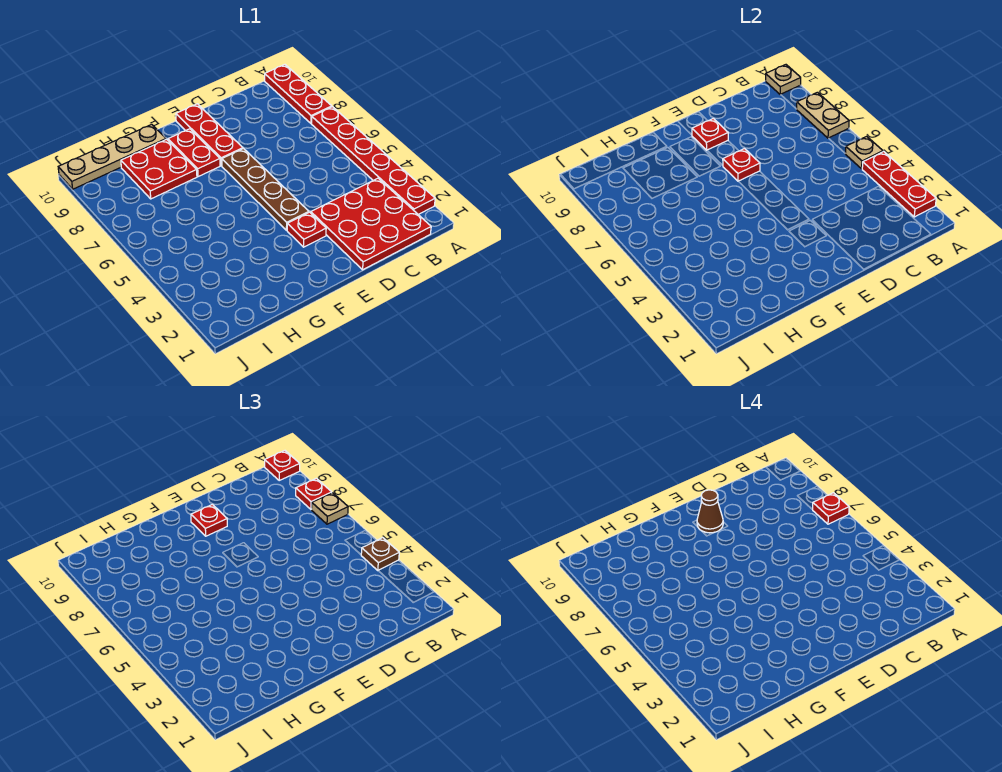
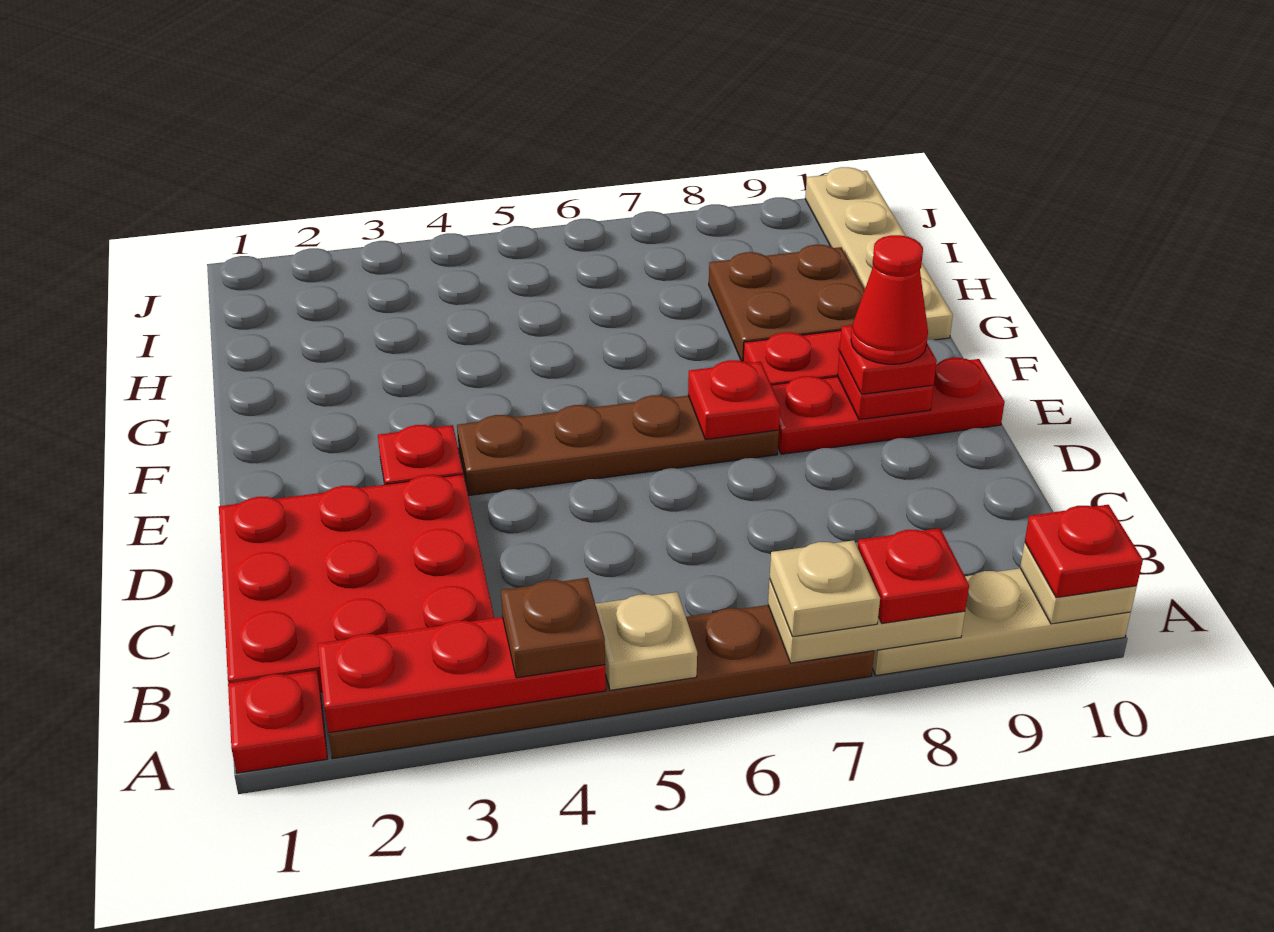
red 1x6 plate [312,107,435,215] -> brown 1x6 plate [328,605,874,759]
red 1x1 plate [813,493,849,524] -> red 1x1 plate moved to [228,670,328,773]
red 1x3 plate [265,65,332,123] -> tan 1x3 plate [872,568,1131,676]
brown 1x1 cone [697,490,723,533] -> red 1x1 cone [851,235,928,364]
red 2x2 plate [121,139,197,199] -> brown 2x2 plate [709,245,865,361]

